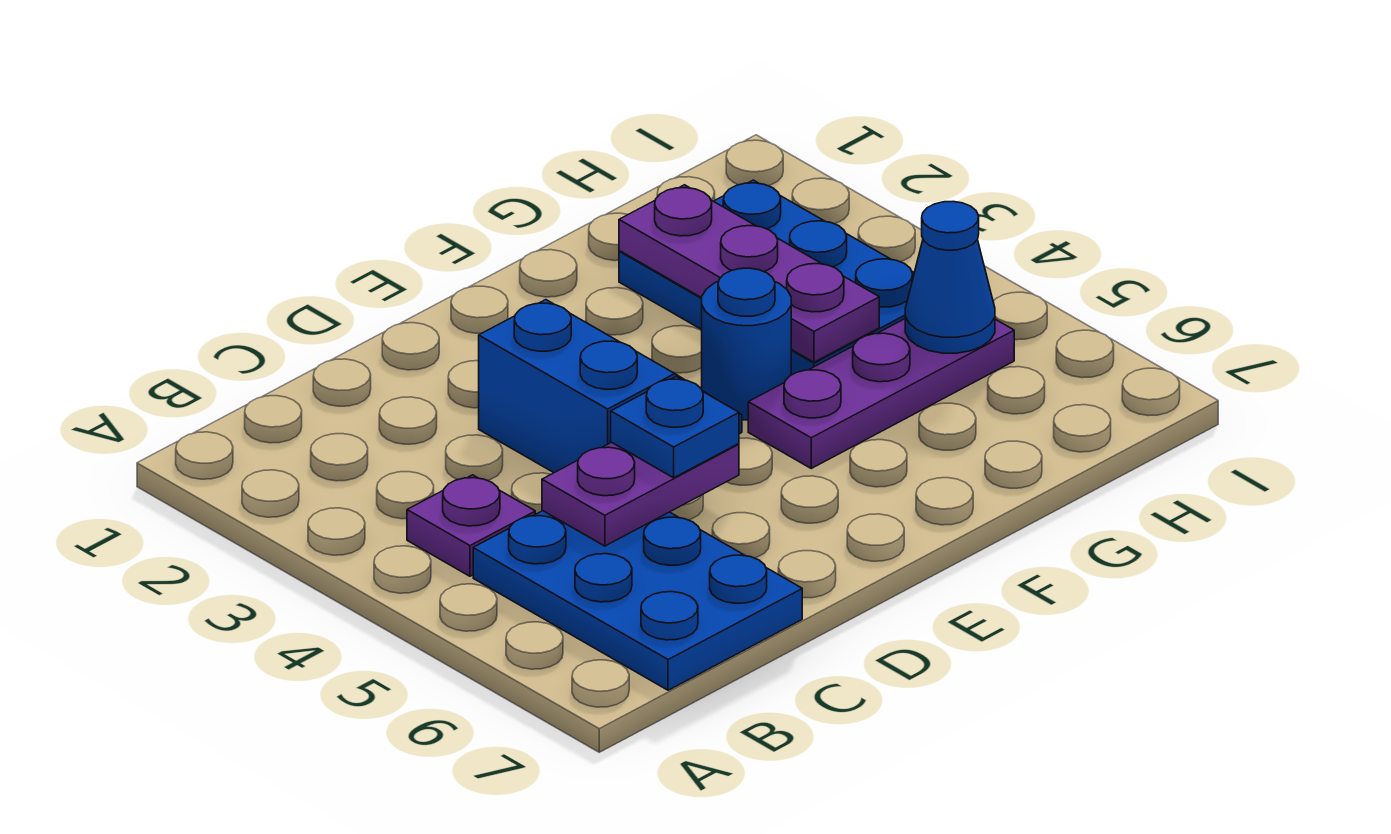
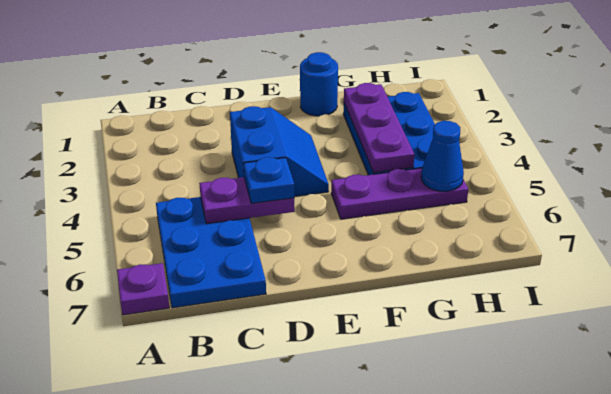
purple 1x1 plate [407,475,535,576] -> purple 1x1 plate moved to [117,263,169,315]
blue 1x1 round brick [702,268,791,420] -> blue 1x1 round brick moved to [300,52,338,116]

